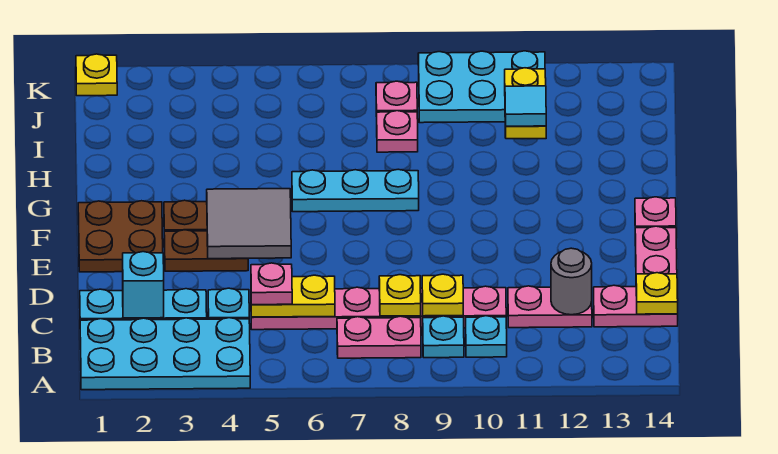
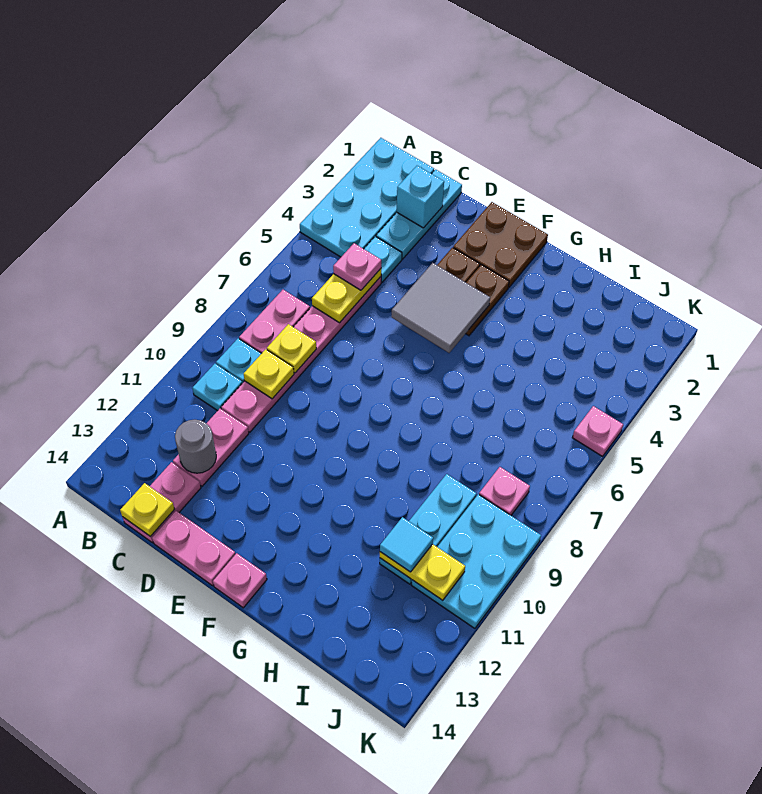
cyan 1x3 plate [292,169,419,212] -> cyan 1x3 plate moved to [380,474,476,584]
pink 1x1 plate [377,111,418,152] -> pink 1x1 plate moved to [572,406,623,456]
yellow 1x1 plate [76,54,117,96] -> none

